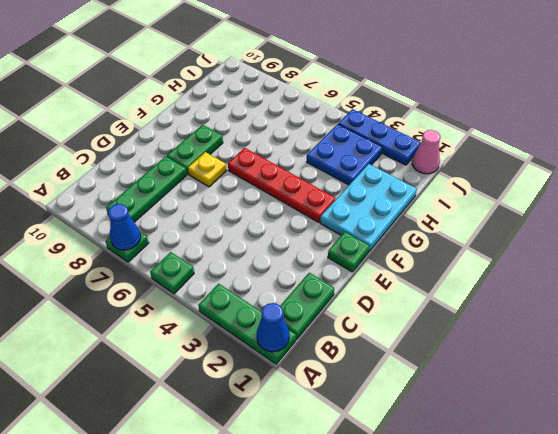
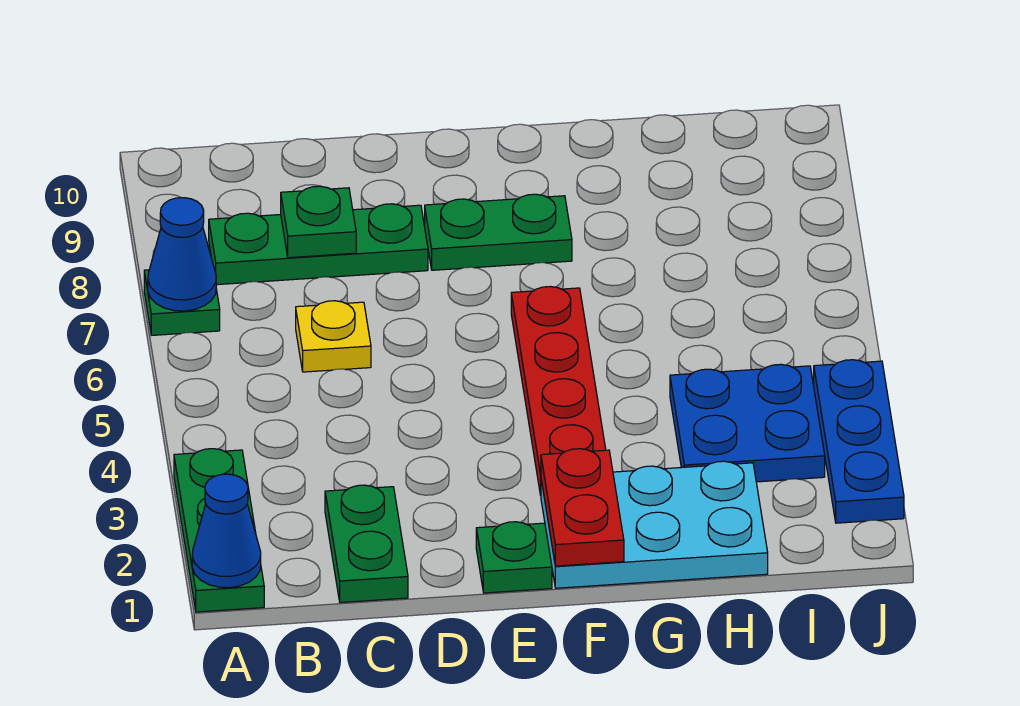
green 1x1 plate [150,252,194,294] -> green 1x1 plate moved to [281,186,356,258]
green 1x2 plate [280,273,334,339] -> green 1x2 plate turned to [325,485,408,603]
yellow 1x1 plate [188,152,227,187] -> yellow 1x1 plate moved to [296,301,371,372]
none -> red 1x2 plate [541,449,624,566]
pink 1x1 cone [412,130,440,174] -> none

